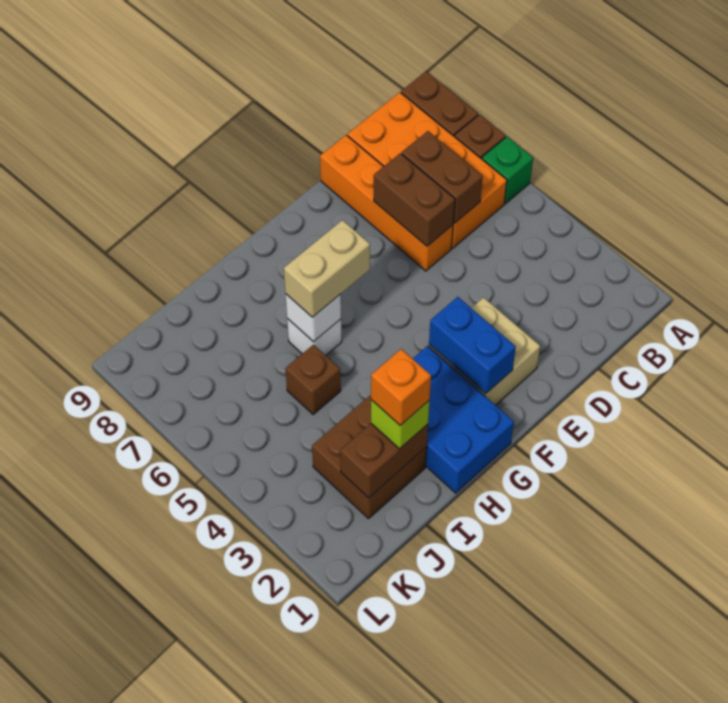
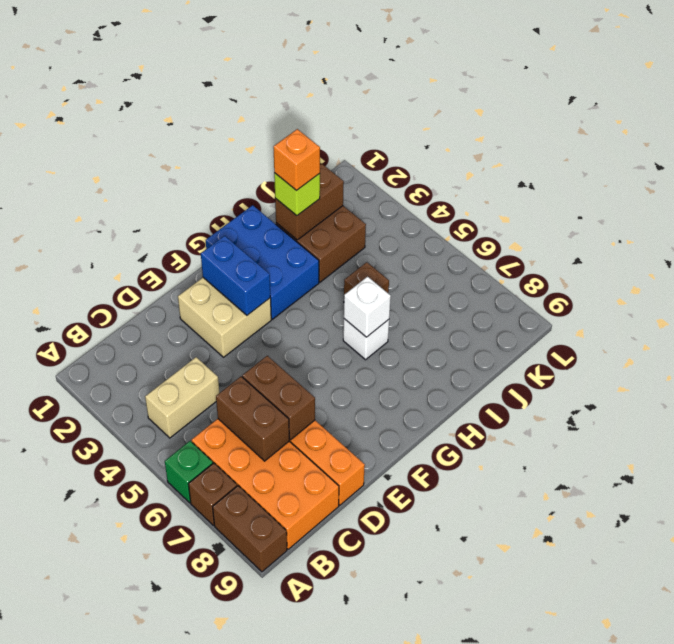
tan 1x2 brick [284,220,370,317] -> tan 1x2 brick moved to [145,357,219,438]

